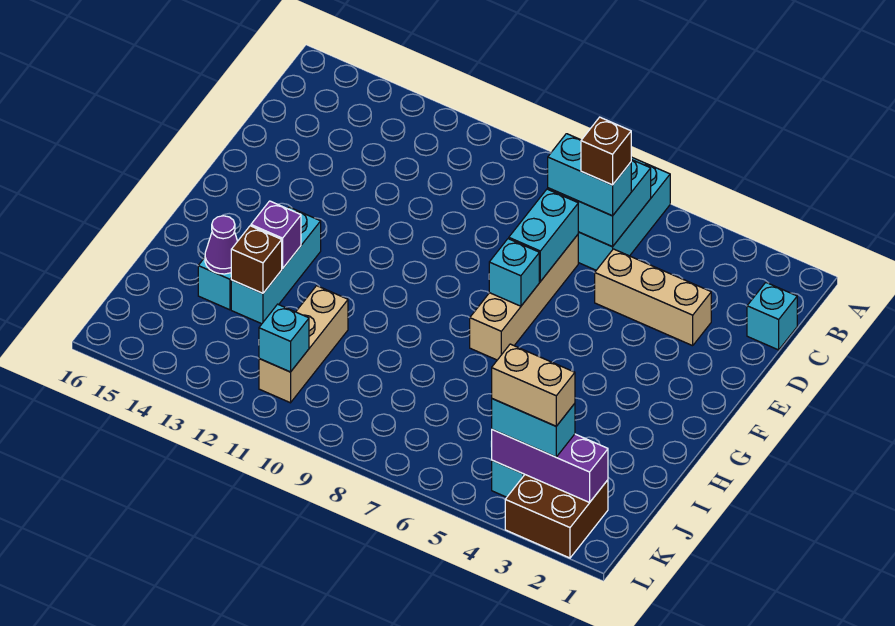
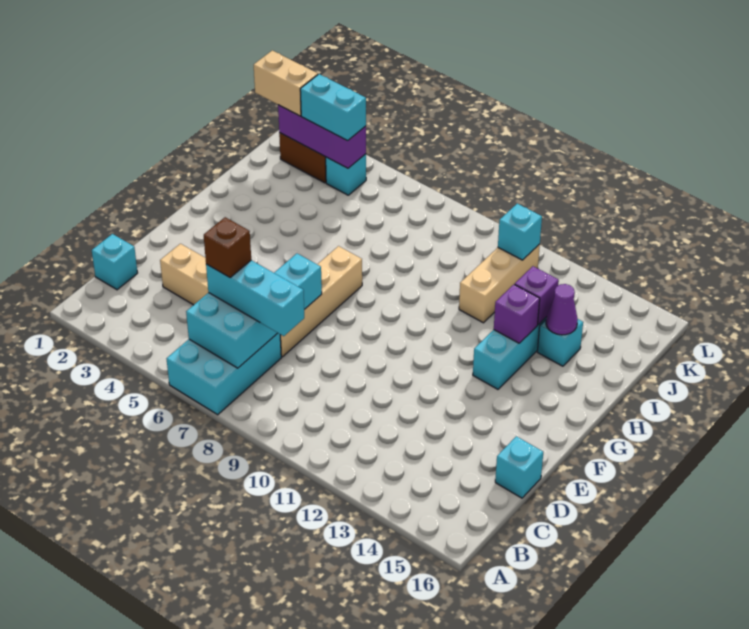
cyan 1x2 brick [548,134,631,216] -> cyan 1x3 brick [206,260,304,336]
cyan 1x1 brick [489,239,539,306] -> cyan 1x1 brick moved to [495,436,543,498]
brown 1x1 brick [231,226,282,293] -> purple 1x1 brick [515,266,559,325]
tan 1x2 brick [492,344,575,426] -> tan 1x2 brick moved to [254,50,318,116]

